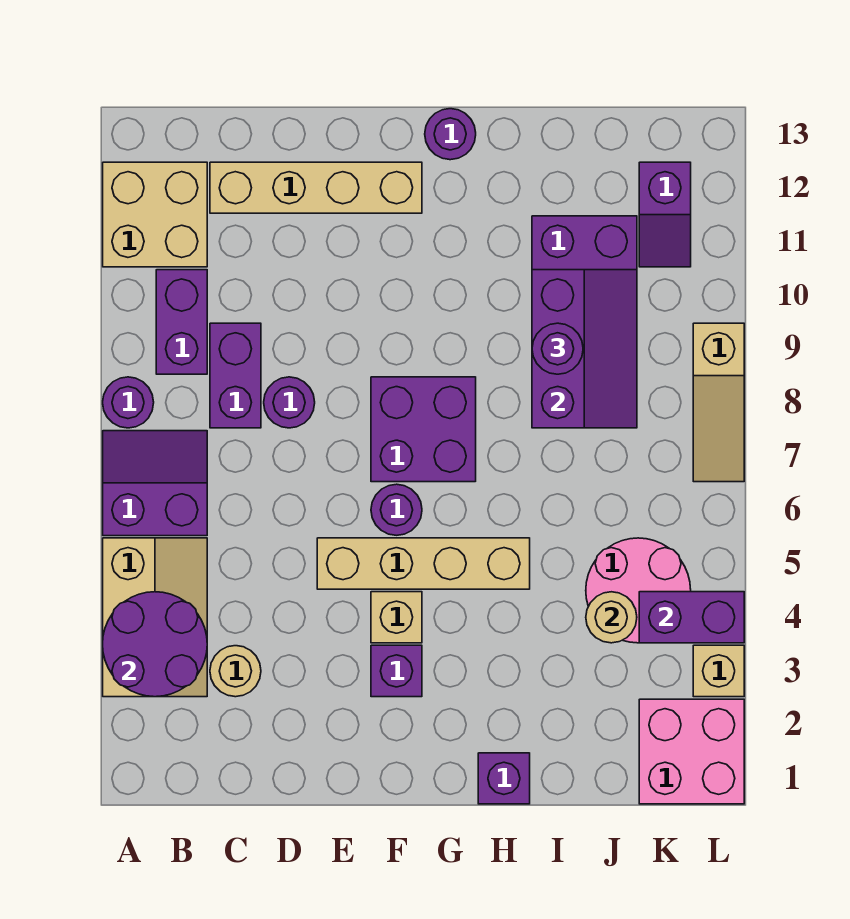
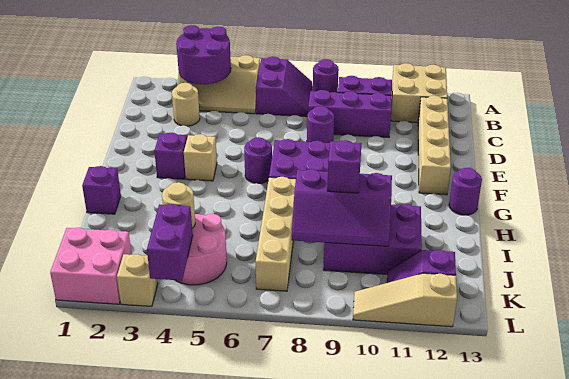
purple 1x2 brick [210,323,261,428] -> purple 1x3 brick [308,90,392,137]
tan 1x4 brick [317,538,530,589] -> tan 1x4 brick moved to [256,177,296,291]
purple 1x1 round brick [532,323,583,374] -> purple 1x1 brick [327,140,362,193]
tan 1x3 slope [693,323,744,482] -> tan 1x3 slope moved to [353,273,457,327]

